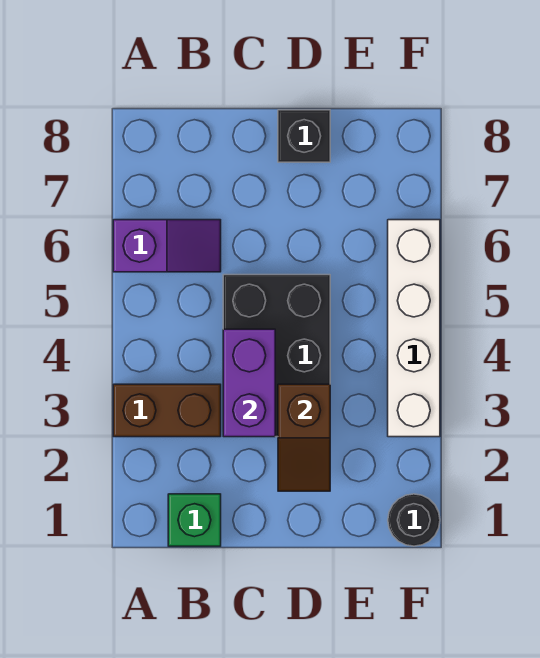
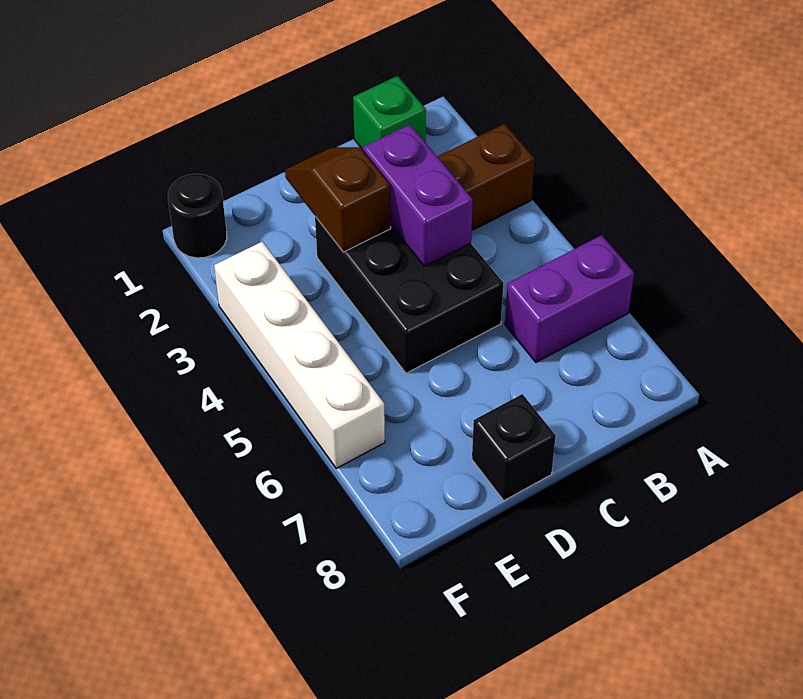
purple 1x2 slope [113,220,221,272] -> purple 1x2 brick [505,235,634,362]

